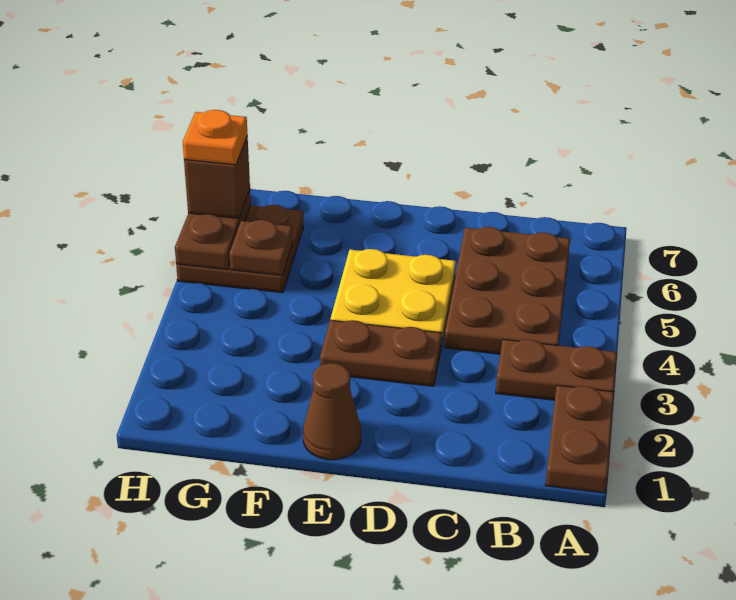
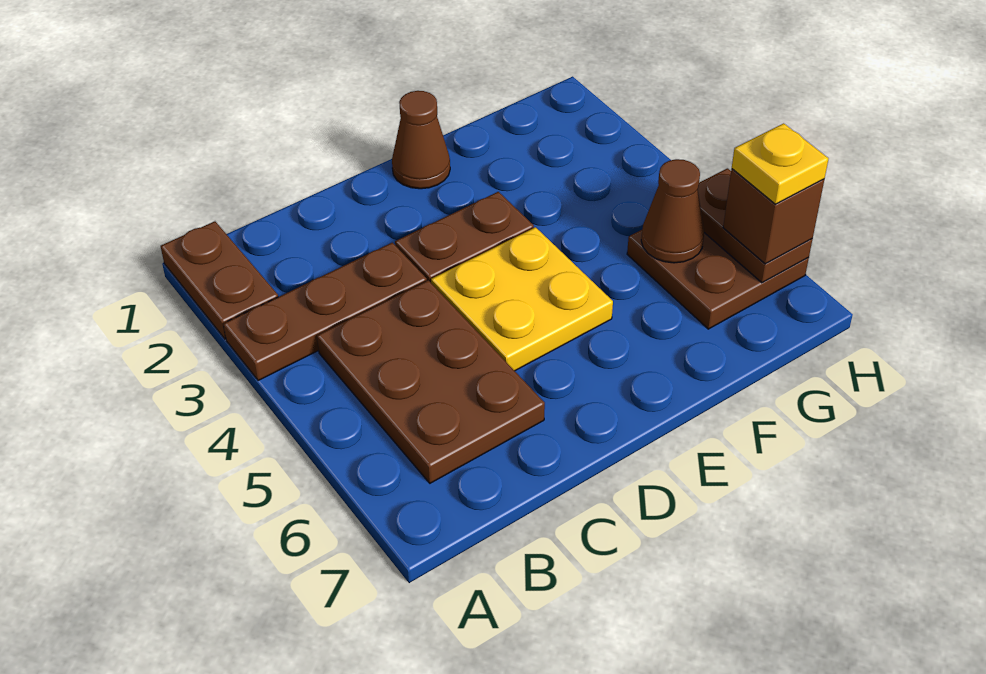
brown 1x2 plate [496,339,617,400] -> brown 1x3 plate [223,243,427,381]
brown 1x1 plate [230,220,293,275] -> brown 1x1 cone [641,159,704,263]
orange 1x1 plate [183,110,248,165] -> yellow 1x1 plate [732,123,828,204]

